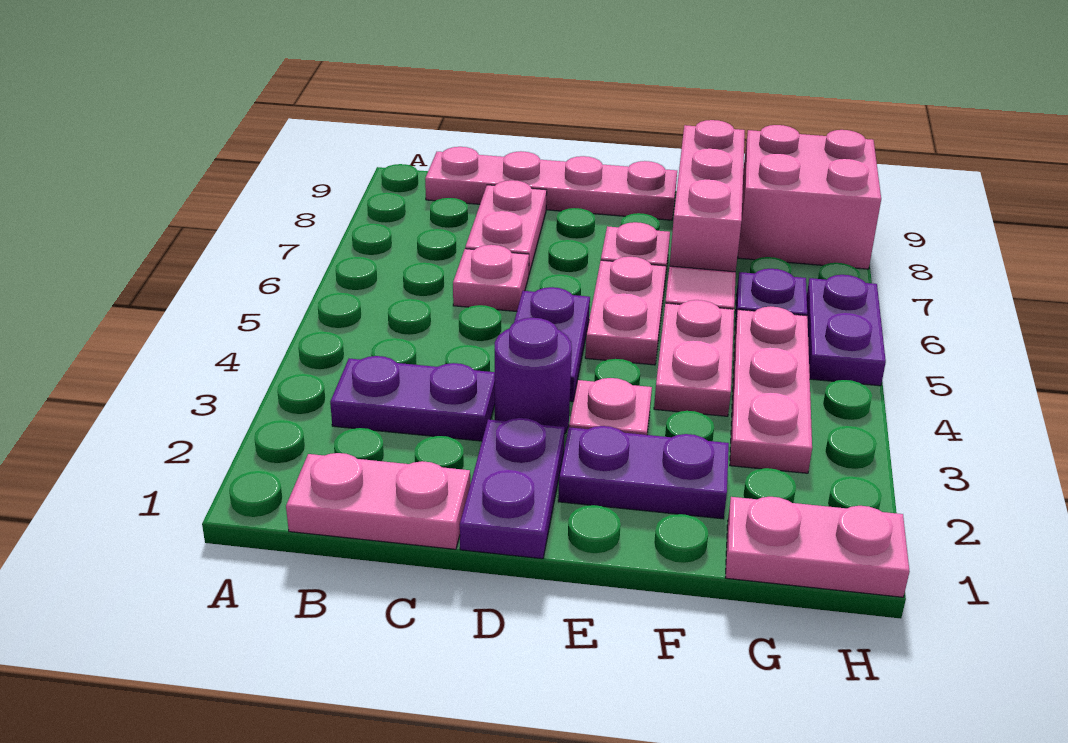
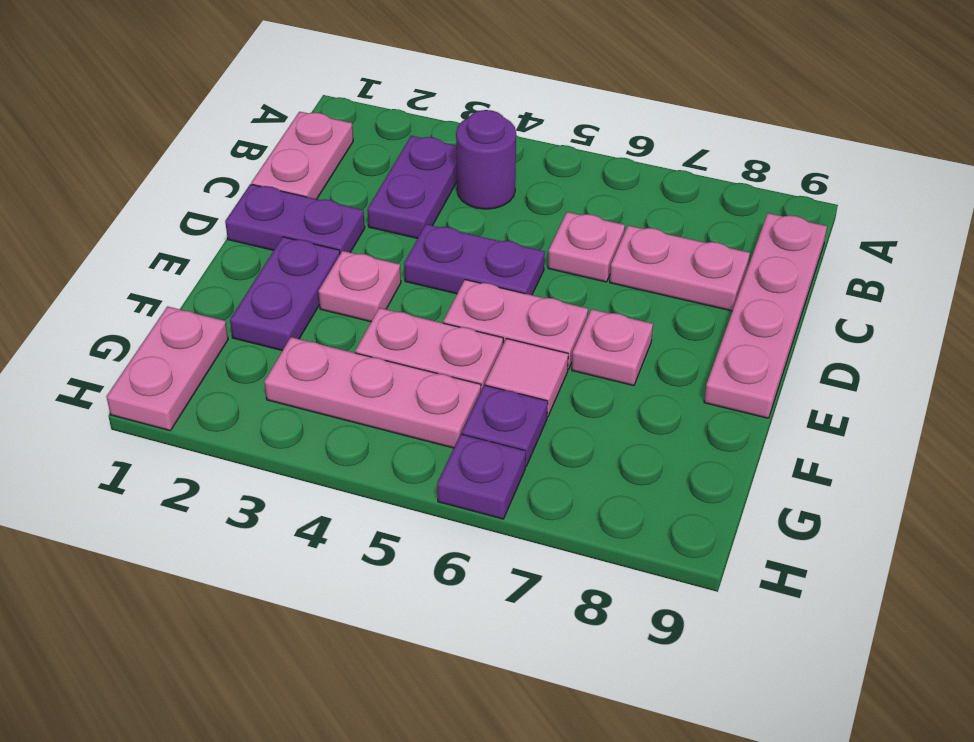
purple 1x1 round brick [495,318,572,434] -> purple 1x1 round brick moved to [456,110,516,209]
pink 1x3 brick [670,120,745,272] -> none
pink 2x2 brick [738,125,881,269] -> none
purple 1x2 plate [807,275,886,386] -> purple 1x1 plate [437,434,526,519]

